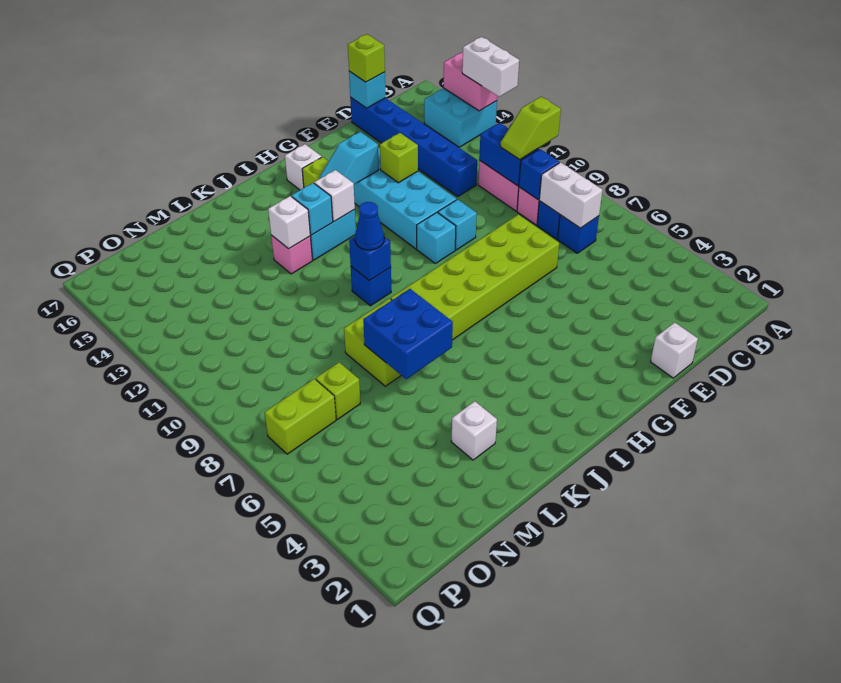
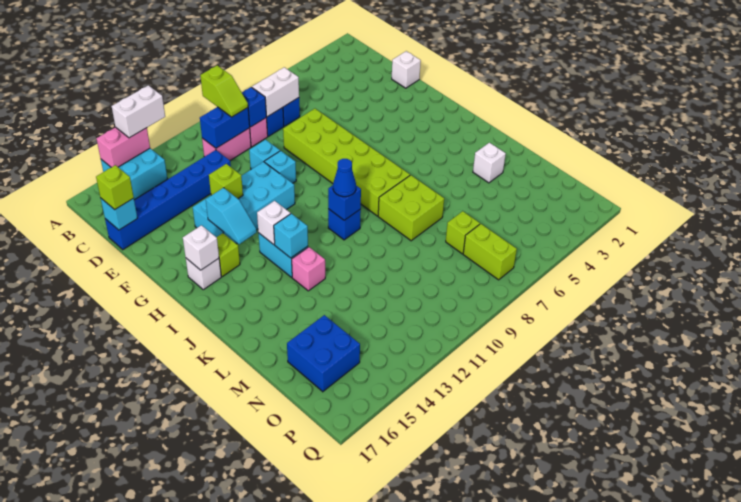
cyan 1x1 brick [417,212,456,263] -> cyan 1x1 brick moved to [249,140,280,169]
blue 2x2 brick [363,289,453,379] -> blue 2x2 brick moved to [287,315,360,392]
white 1x1 brick [268,196,310,249] -> white 1x1 brick moved to [183,225,219,270]

